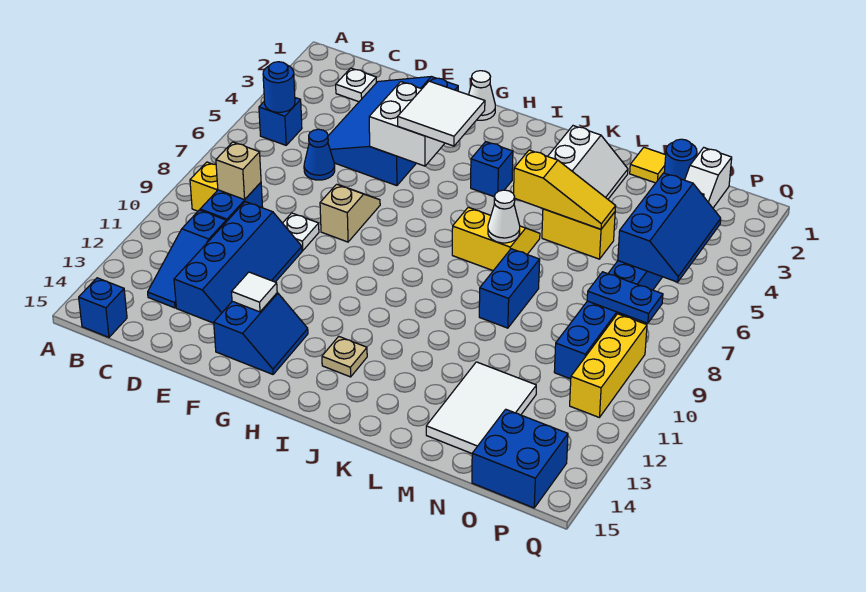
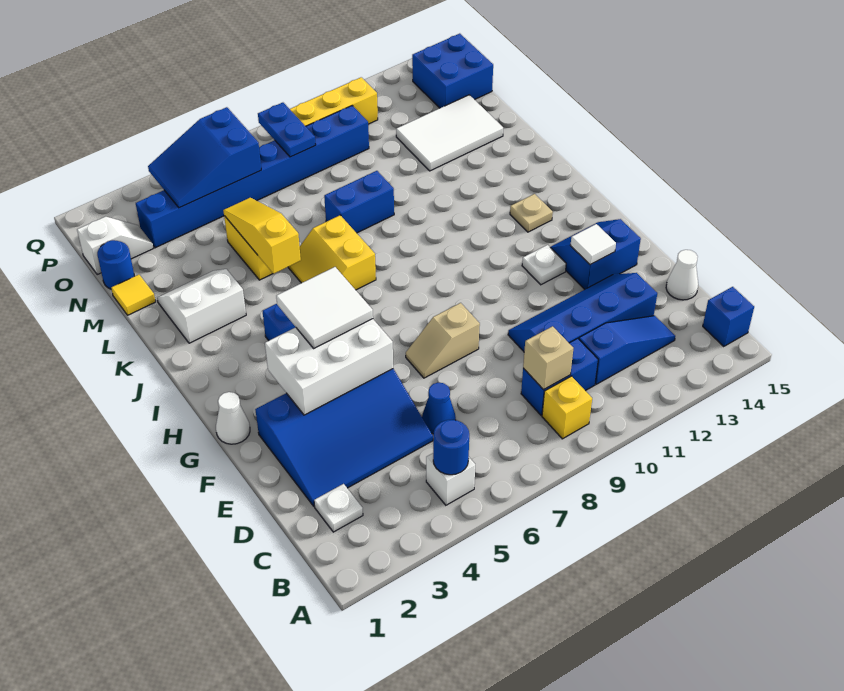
blue 1x1 brick [259,98,302,145] -> white 1x1 brick [426,453,475,505]
white 1x1 plate [283,213,319,251] -> white 1x1 plate moved to [522,245,566,285]
white 2x2 brick [369,82,445,166] -> white 2x3 brick [265,319,393,415]
white 1x1 cone [488,190,520,243] -> white 1x1 cone moved to [666,250,698,300]
blue 2x3 slope [618,173,721,282] -> blue 2x3 slope turned to [148,107,261,208]

